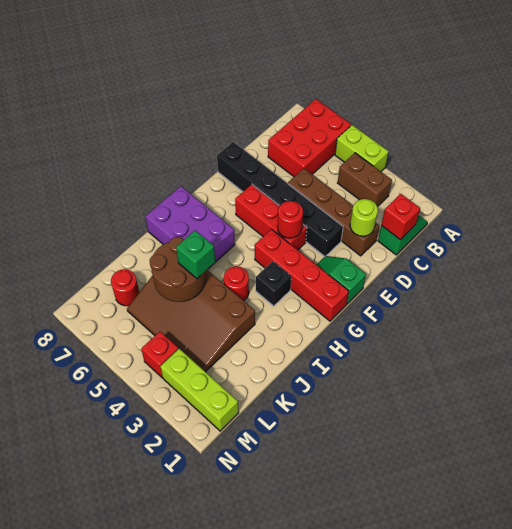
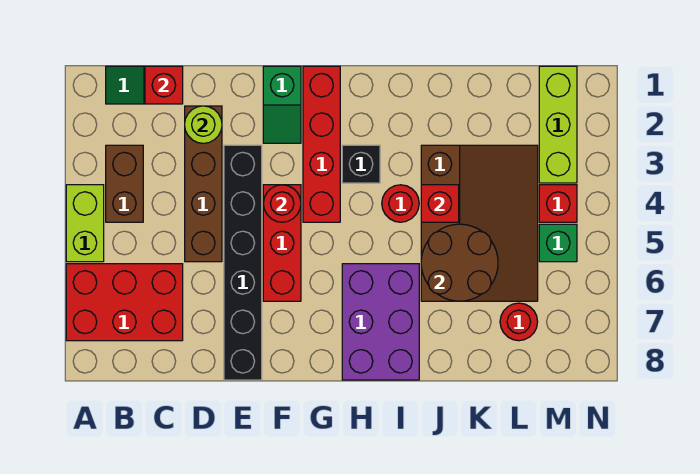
none -> red 1x1 brick [421,185,459,222]
green 1x1 brick [176,230,215,279] -> green 1x1 brick moved to [539,224,577,262]

